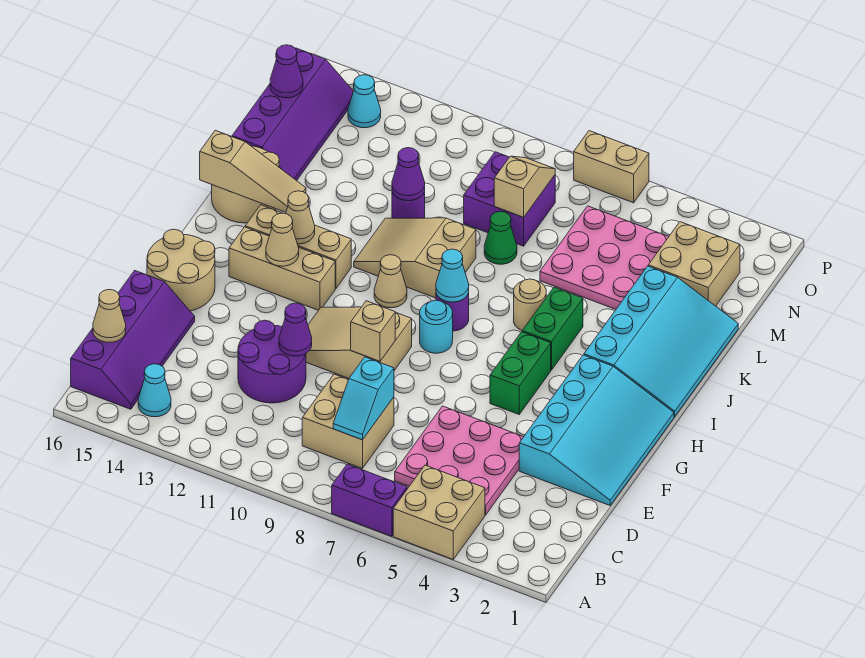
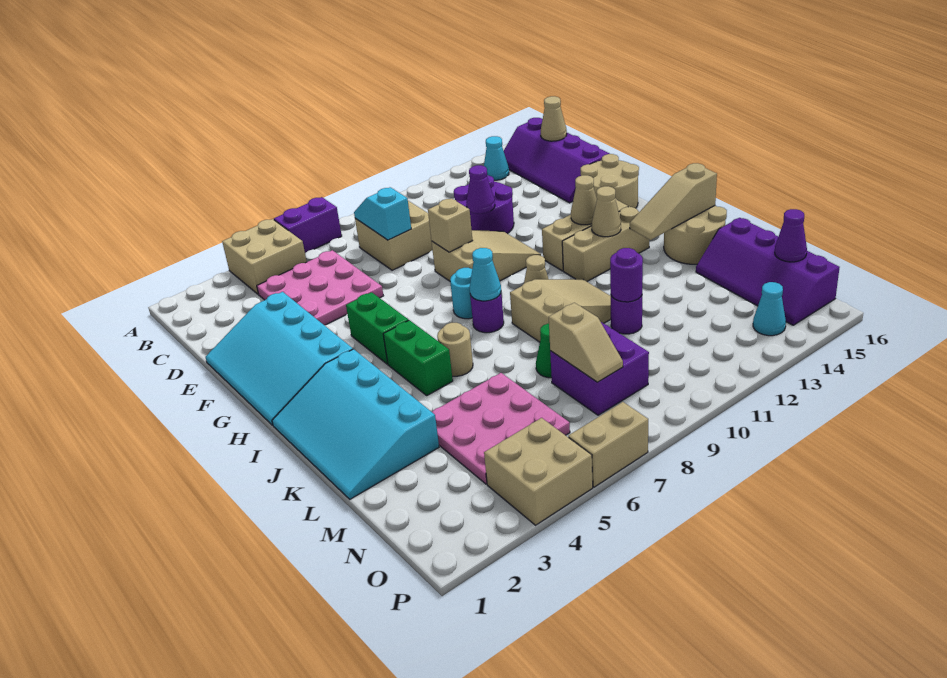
purple 1x1 cone [392,148,425,201] -> purple 1x1 round brick [610,248,643,302]
tan 2x2 brick [648,222,740,306] -> tan 2x2 brick moved to [484,418,593,525]

